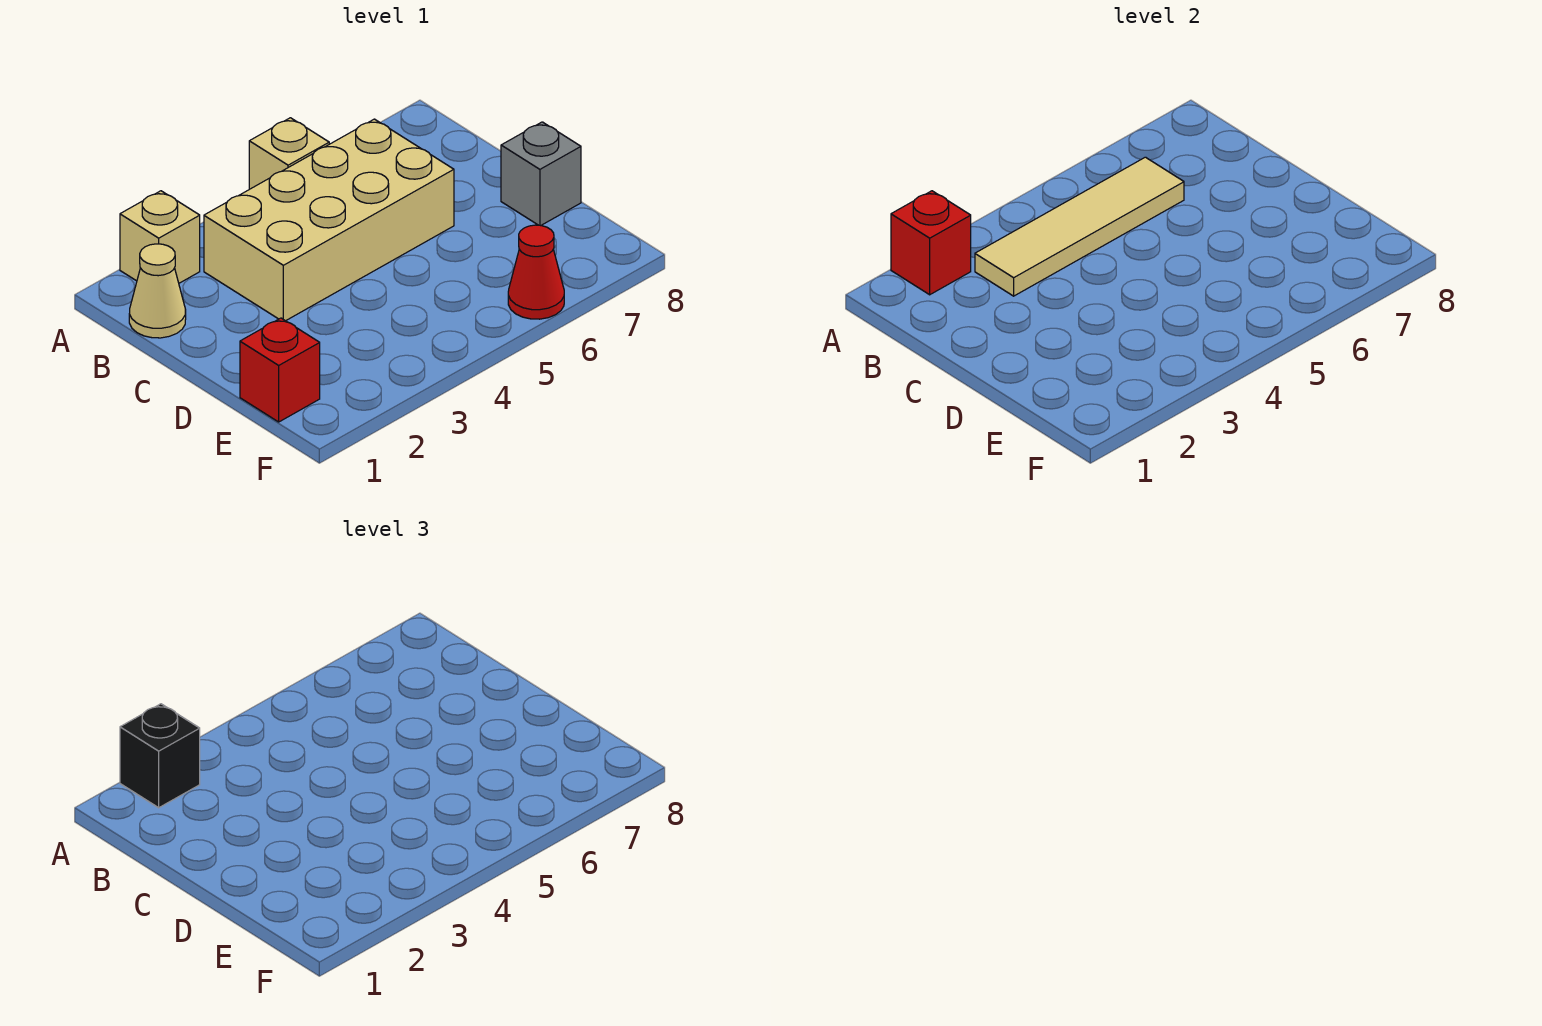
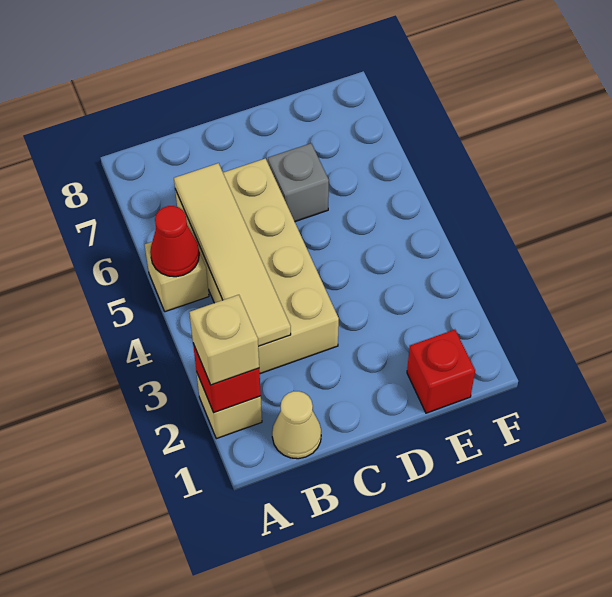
black 1x1 brick [120,704,200,808] -> tan 1x1 brick [189,295,259,385]
grey 1x1 brick [501,122,581,226] -> grey 1x1 brick moved to [268,143,329,222]
red 1x1 cone [508,225,564,319] -> red 1x1 cone moved to [150,206,199,277]

